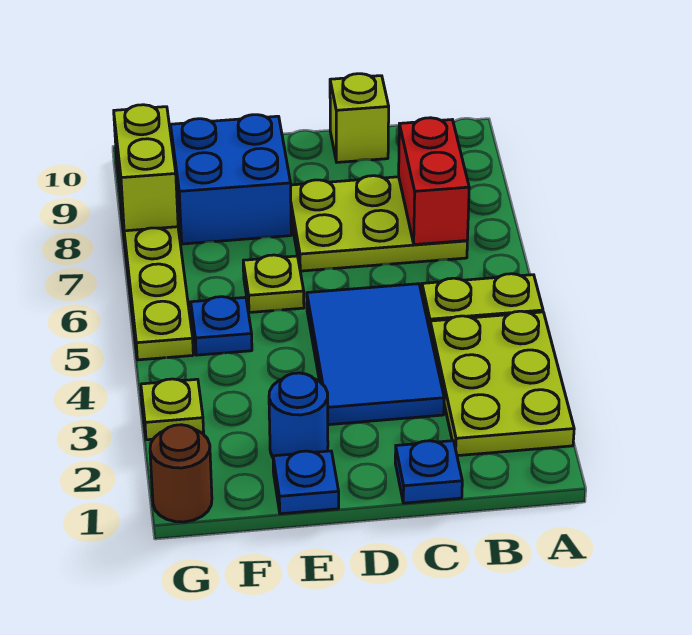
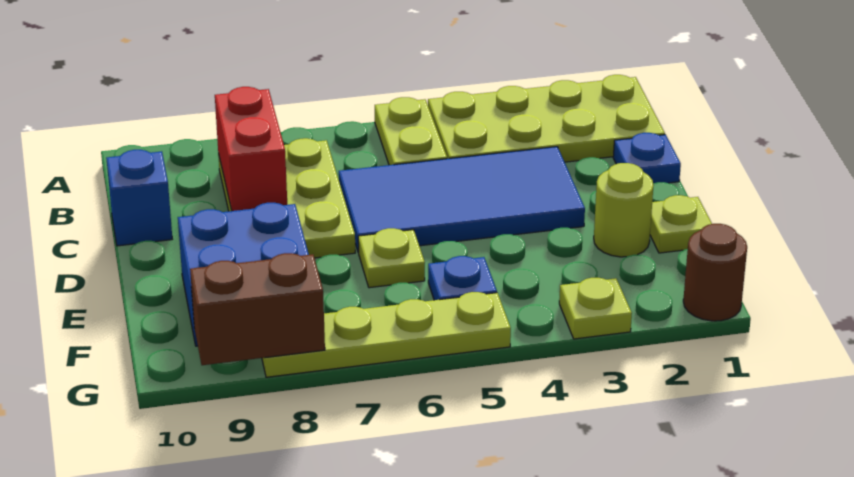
lime 2x3 plate [430,311,574,456] -> lime 2x4 plate [428,75,665,162]
red 1x2 brick [399,118,469,245] -> red 1x2 brick turned to [215,87,287,211]
blue 2x3 tile [307,284,444,425] -> blue 2x4 tile [339,147,585,253]
lime 1x1 brick [330,74,389,162] -> blue 1x1 brick [106,150,172,246]
blue 1x1 plate [273,451,339,514] -> lime 1x1 plate [650,195,712,253]
blue 1x1 round brick [269,373,328,457] -> lime 1x1 round brick [594,163,653,257]
lime 1x2 brick [114,105,178,231] -> brown 1x2 brick [190,253,325,365]

